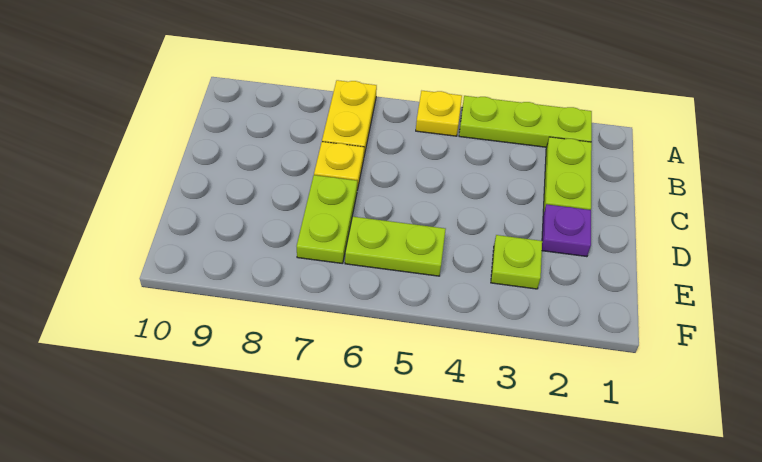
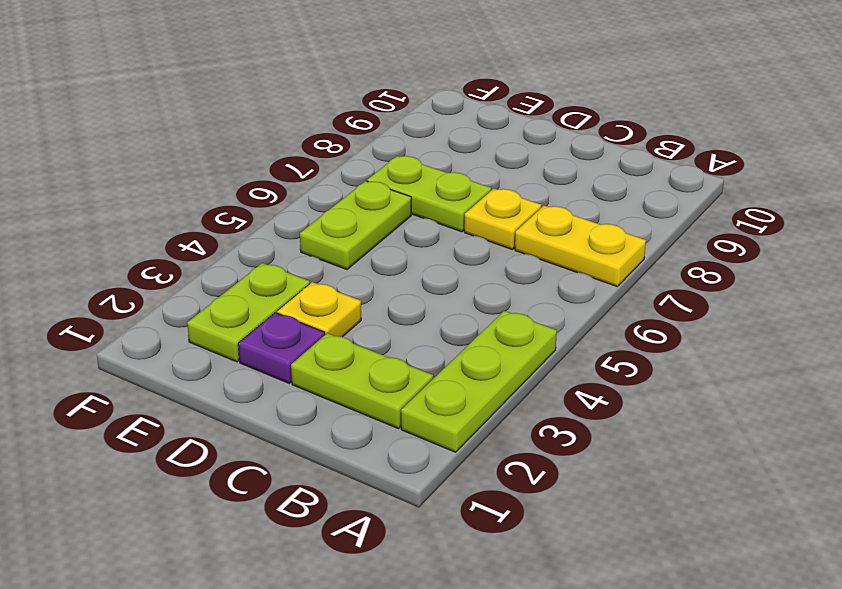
yellow 1x1 plate [416,91,462,136] -> yellow 1x1 plate moved to [277,282,361,337]
lime 1x1 plate [491,235,542,289] -> lime 1x2 plate [187,263,310,362]

